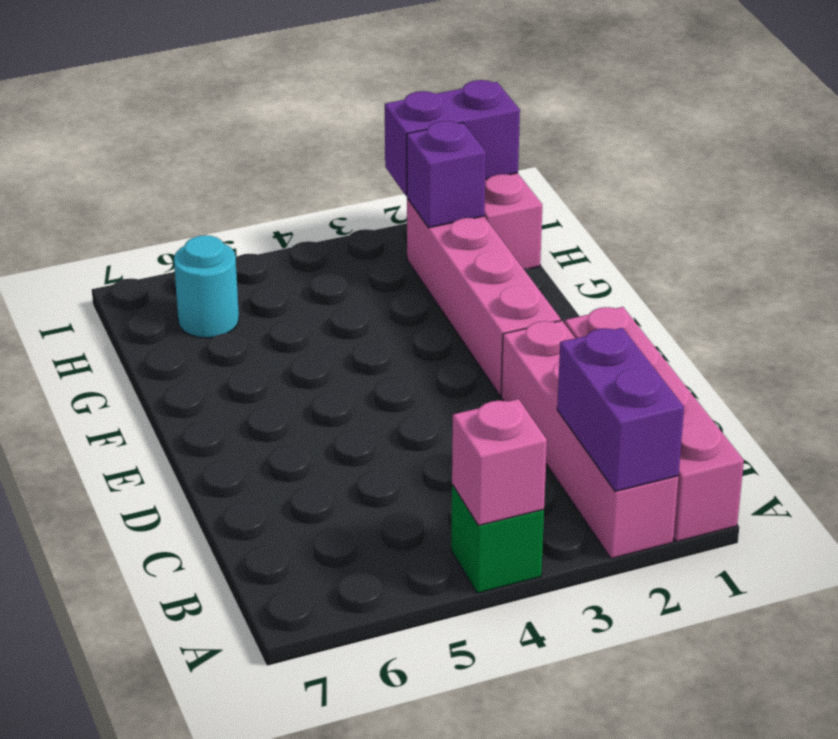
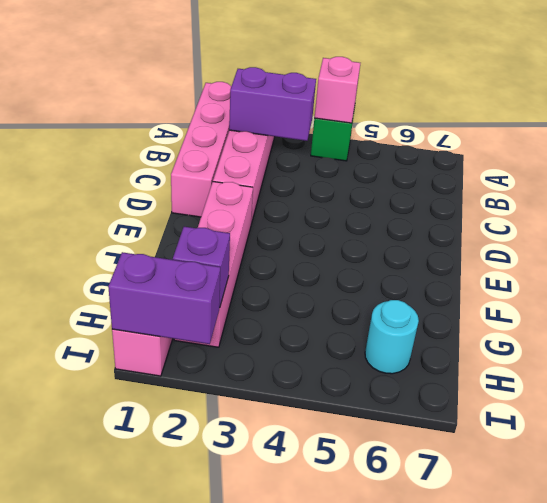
purple 1x2 brick [557,328,684,492] -> purple 1x2 brick turned to [229,67,316,141]

